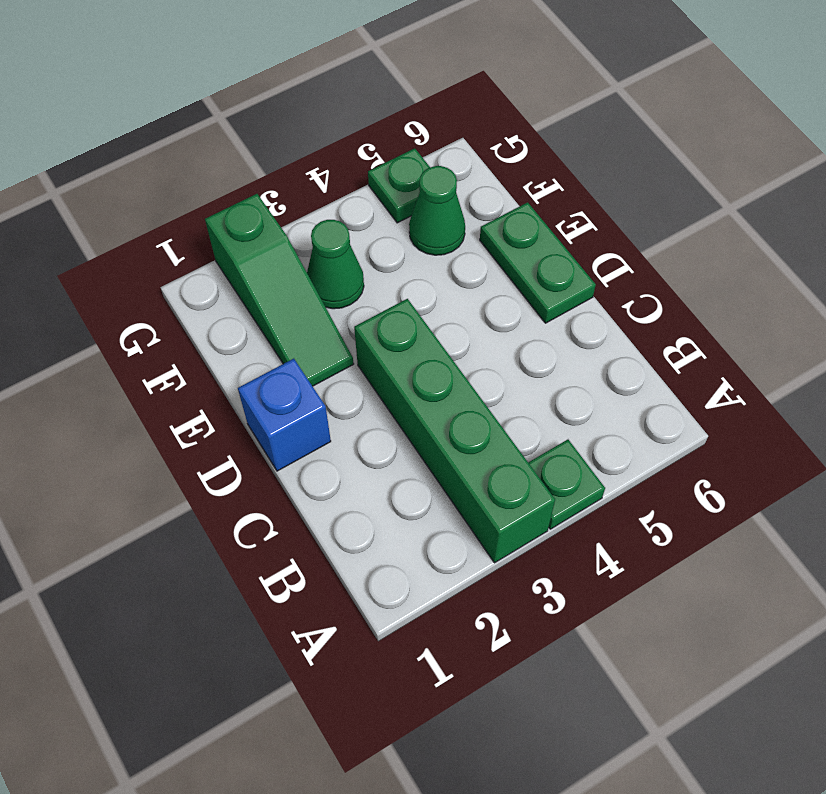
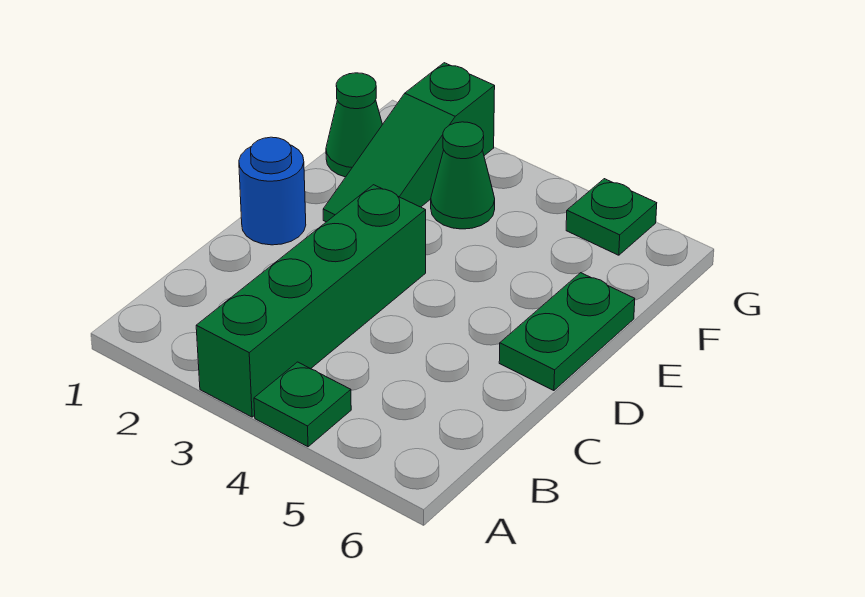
blue 1x1 brick [238,359,331,471] -> blue 1x1 round brick [239,137,306,245]
green 1x1 cone [409,166,465,255] -> green 1x1 cone moved to [326,73,382,177]

